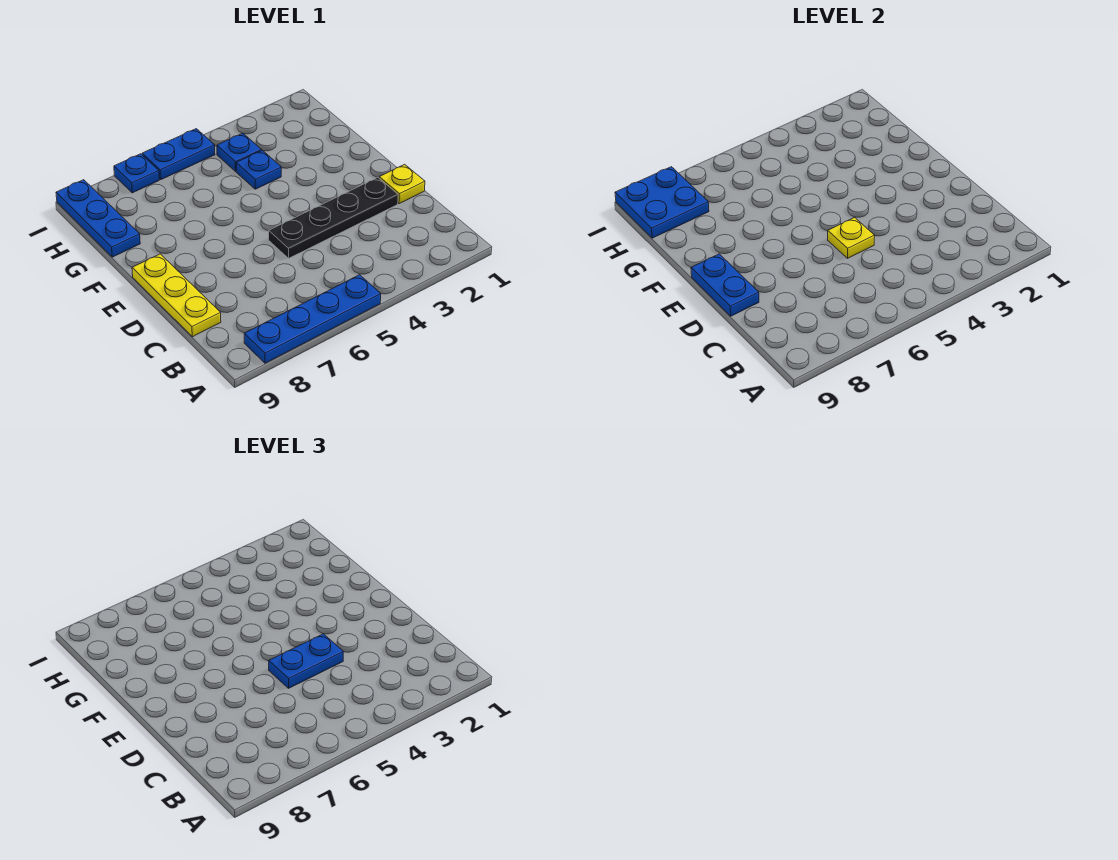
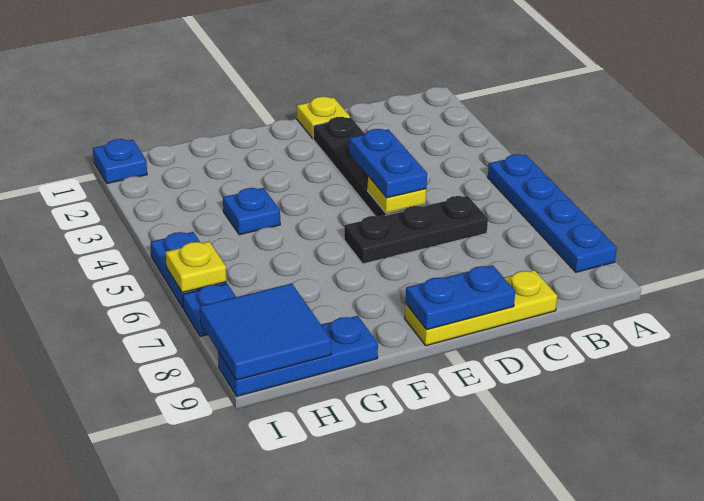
none -> black 1x3 plate [344,196,488,264]
blue 1x1 plate [217,133,262,171] -> blue 1x1 plate moved to [93,139,147,183]
blue 2x2 plate [615,167,709,238] -> blue 2x2 tile [200,283,331,380]
none -> yellow 1x1 plate [166,242,226,293]

